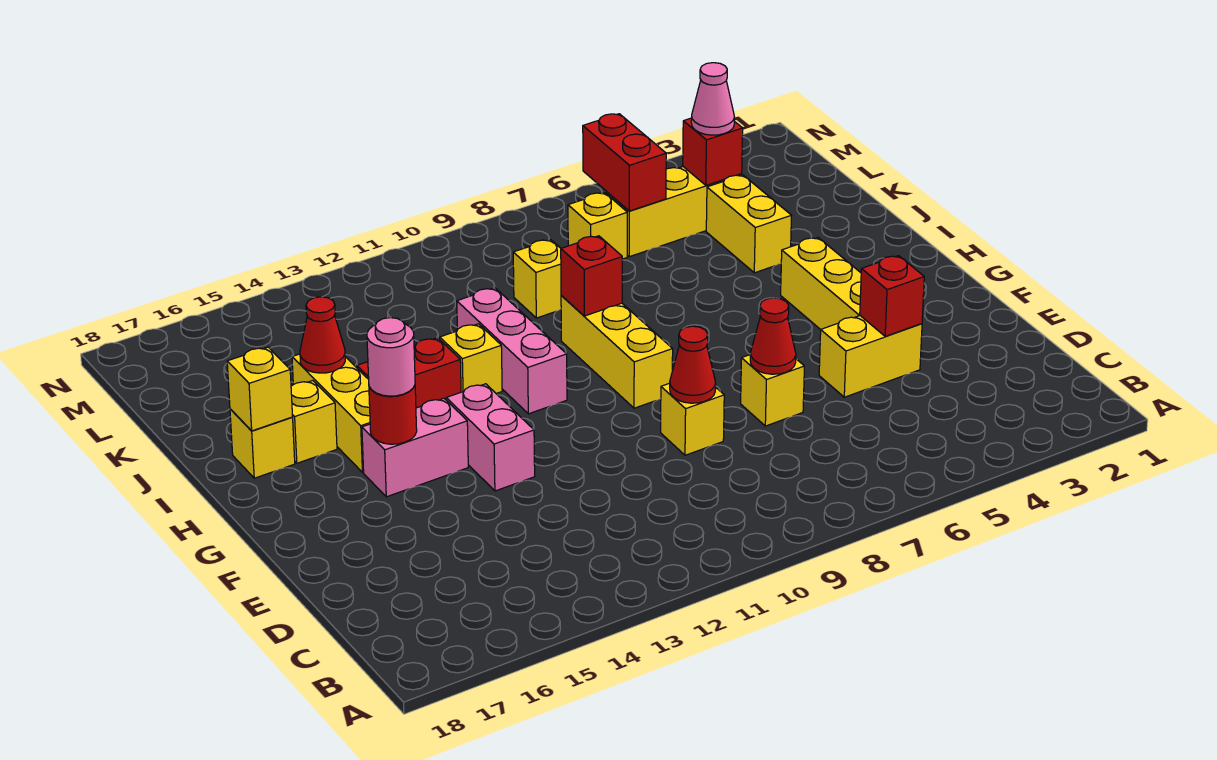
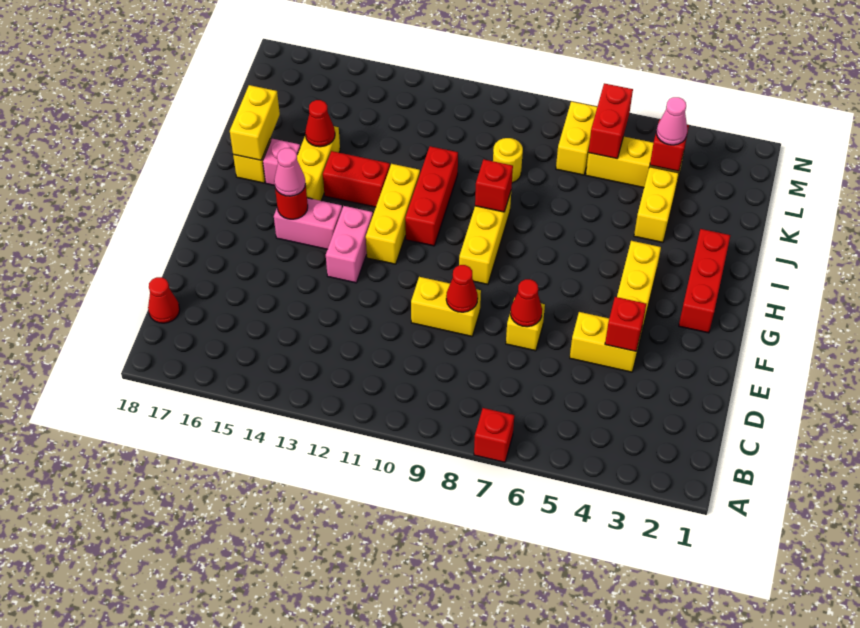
none -> red 1x1 brick [474,408,514,462]
none -> red 1x1 cone [148,277,180,323]
yellow 1x1 brick [661,383,724,455] -> yellow 1x2 brick [411,277,481,336]
none -> red 1x3 brick [679,229,730,333]
pink 1x1 round brick [367,318,415,396] -> pink 1x1 cone [274,148,306,196]
pink 1x3 brick [457,288,567,414] -> red 1x3 brick [405,146,458,246]
yellow 1x1 brick [440,324,502,394] -> yellow 1x3 brick [366,164,420,264]
yellow 1x1 brick [291,381,337,463] -> pink 1x1 brick [263,139,300,185]
yellow 1x1 brick [227,347,293,431] -> yellow 1x2 brick [230,85,280,160]
yellow 1x1 brick [513,239,561,318] -> yellow 1x1 round brick [493,138,523,183]
yellow 1x1 brick [568,193,627,259] -> yellow 1x2 brick [556,102,597,175]

